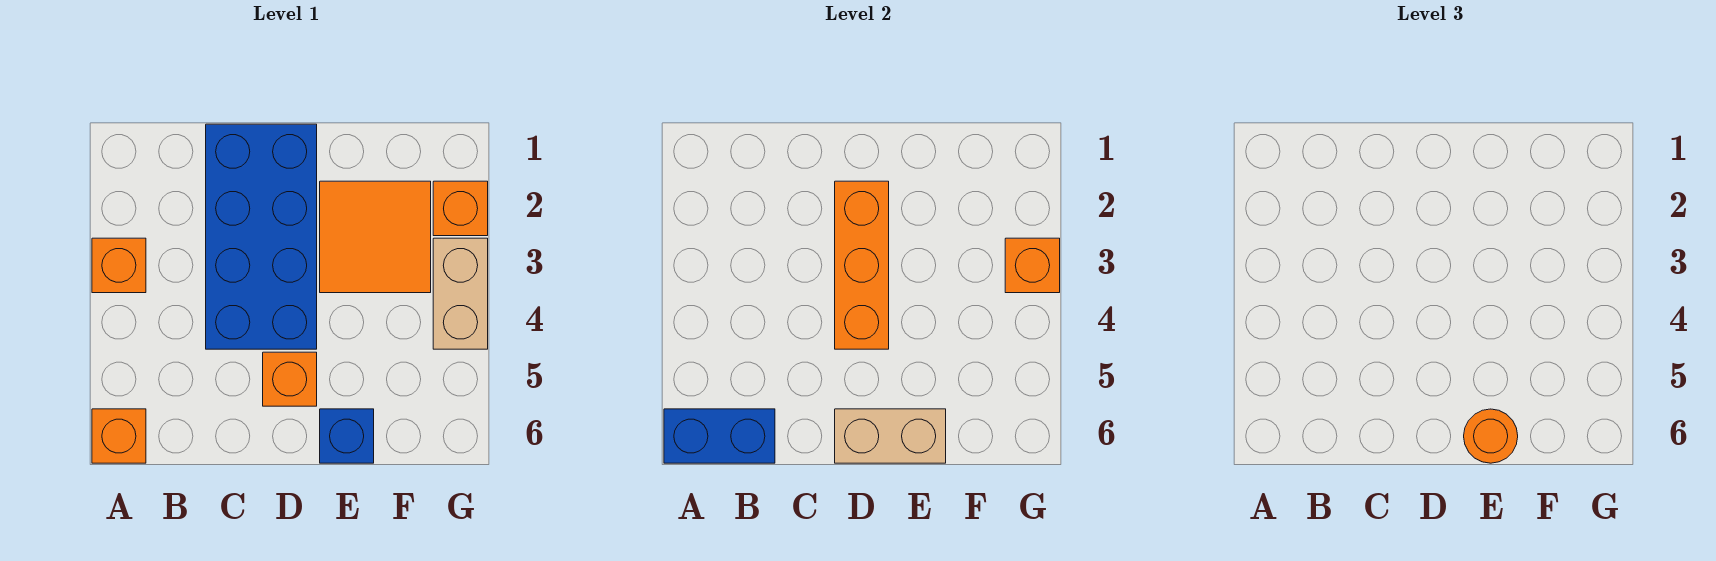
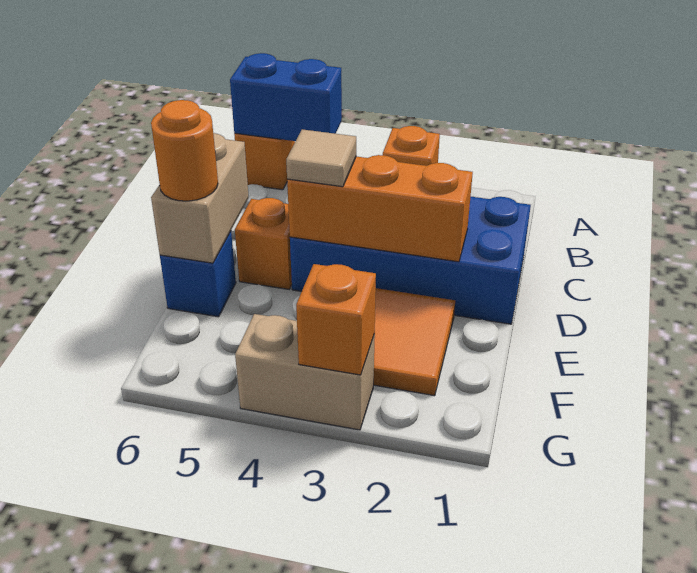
blue 1x2 brick [664,409,775,463] -> blue 1x2 brick turned to [230,53,342,141]
none -> tan 1x1 tile [286,129,356,187]
orange 1x1 brick [433,181,488,236] -> none

